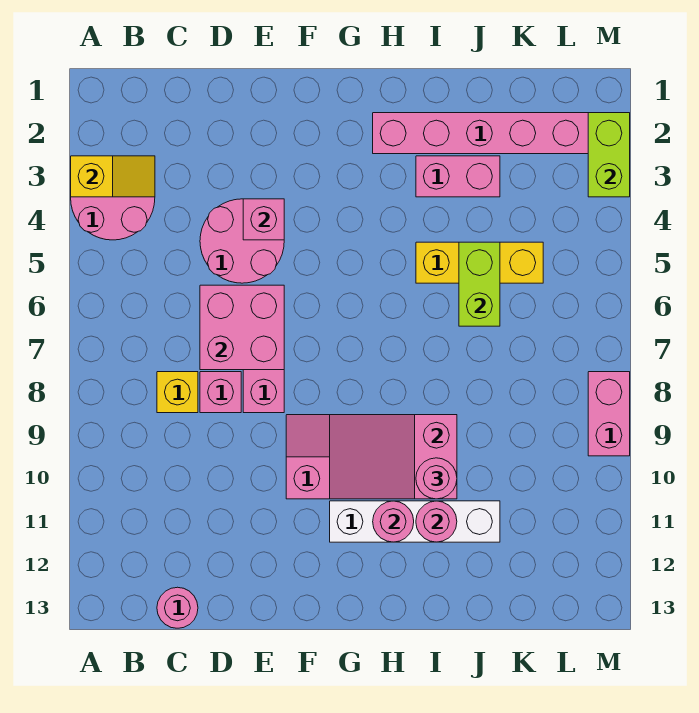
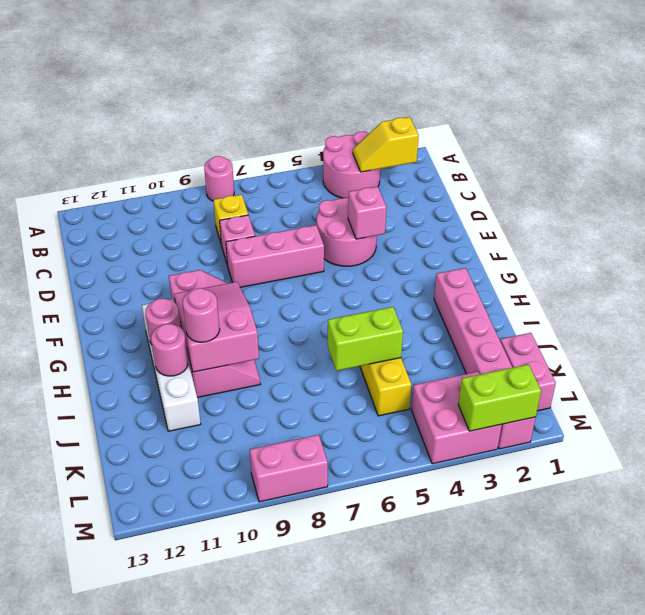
yellow 1x2 slope [71,156,155,197] -> yellow 1x2 slope turned to [353,117,419,172]
pink 1x1 round brick [157,587,198,628] -> pink 1x1 round brick moved to [204,156,234,201]
pink 2x2 brick [200,285,284,370] -> pink 2x2 brick moved to [411,372,502,464]
pink 1x2 brick [416,156,500,197] -> pink 1x2 brick moved to [500,333,556,411]

